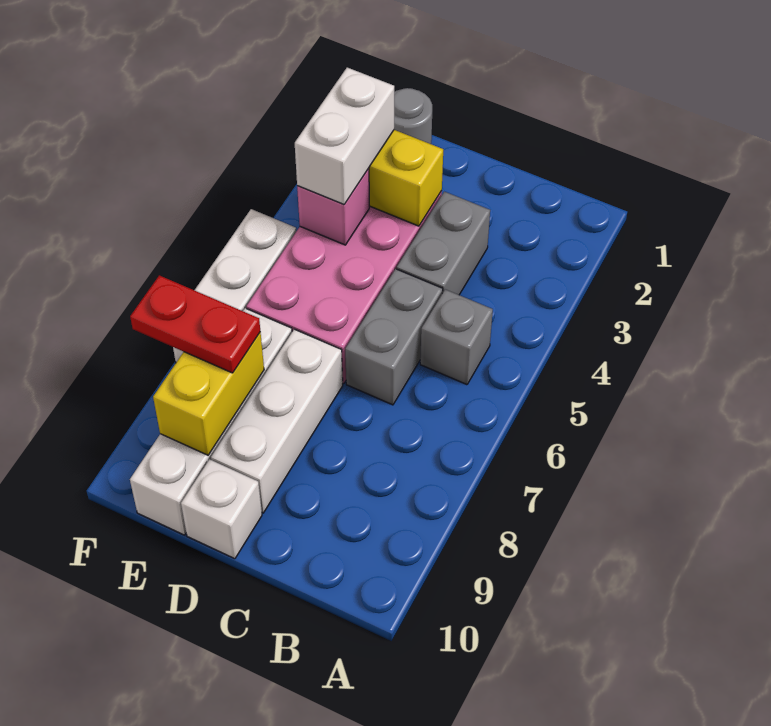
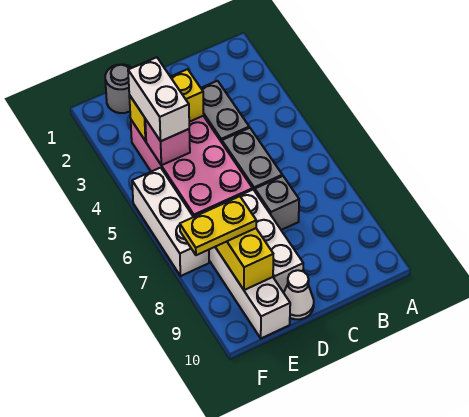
grey 1x1 brick [420,289,493,385] -> grey 1x1 brick moved to [255,176,299,230]
white 1x1 brick [181,459,262,559] -> white 1x1 cone [284,270,314,319]
red 1x2 plate [130,275,260,373] -> yellow 1x2 plate [180,196,256,255]

